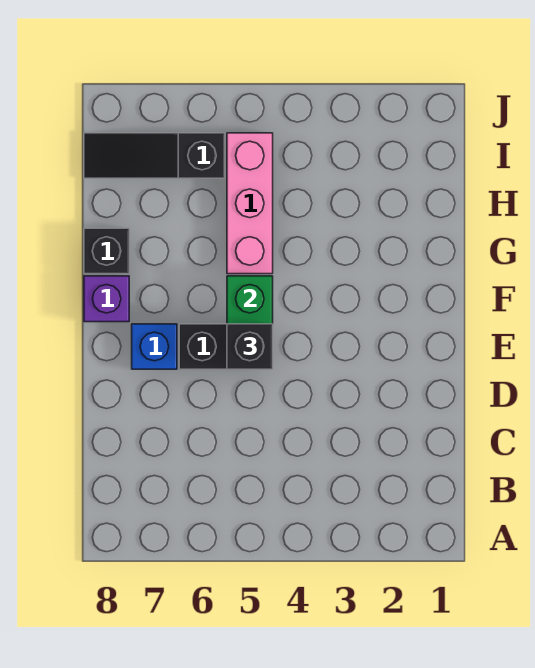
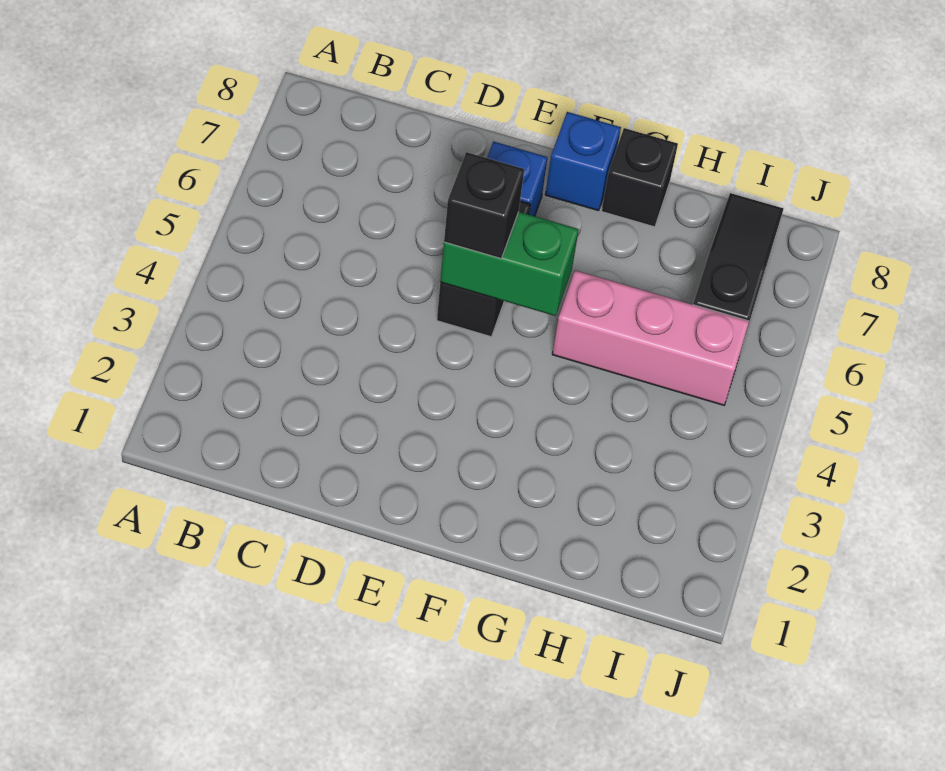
purple 1x1 brick [84,276,129,322] -> blue 1x1 brick [545,112,621,211]

